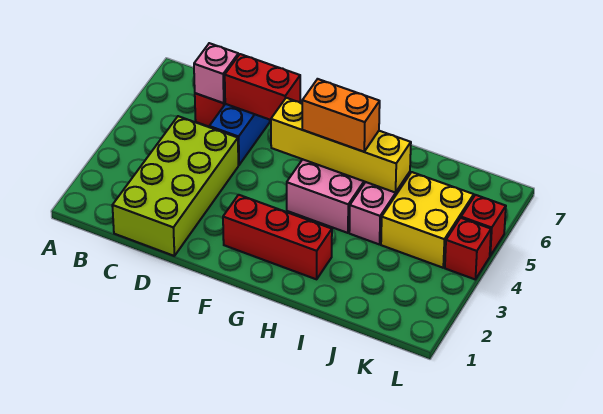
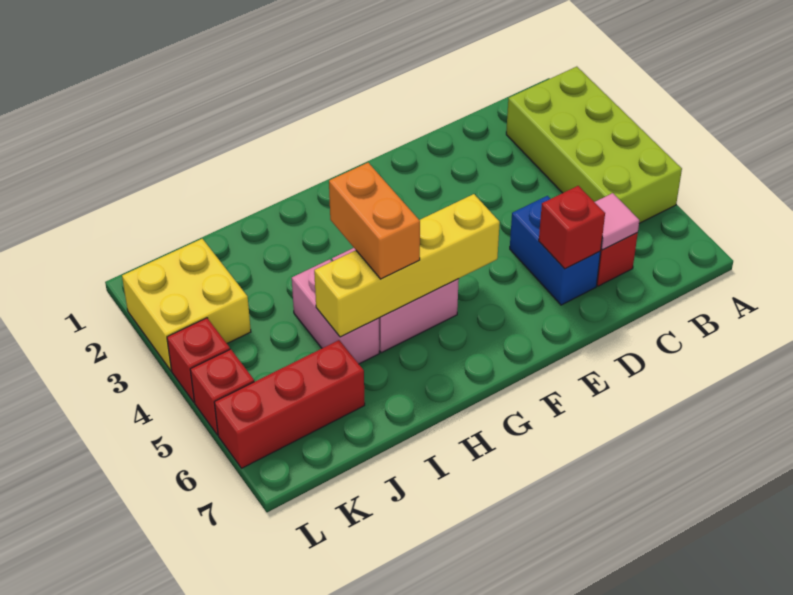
lime 2x4 brick [112,116,238,256] -> lime 2x4 brick moved to [506,67,682,223]
pink 1x1 brick [194,43,238,103] -> pink 1x1 tile [595,193,639,250]
red 1x2 brick [225,54,300,120] -> red 1x1 brick [539,186,605,269]
red 1x3 brick [223,195,332,279] -> red 1x3 brick moved to [214,340,365,468]
orange 1x2 brick [302,79,380,152] -> orange 1x2 brick turned to [329,163,420,279]
yellow 2x2 brick [381,172,474,268] -> yellow 2x2 brick moved to [122,239,251,371]

